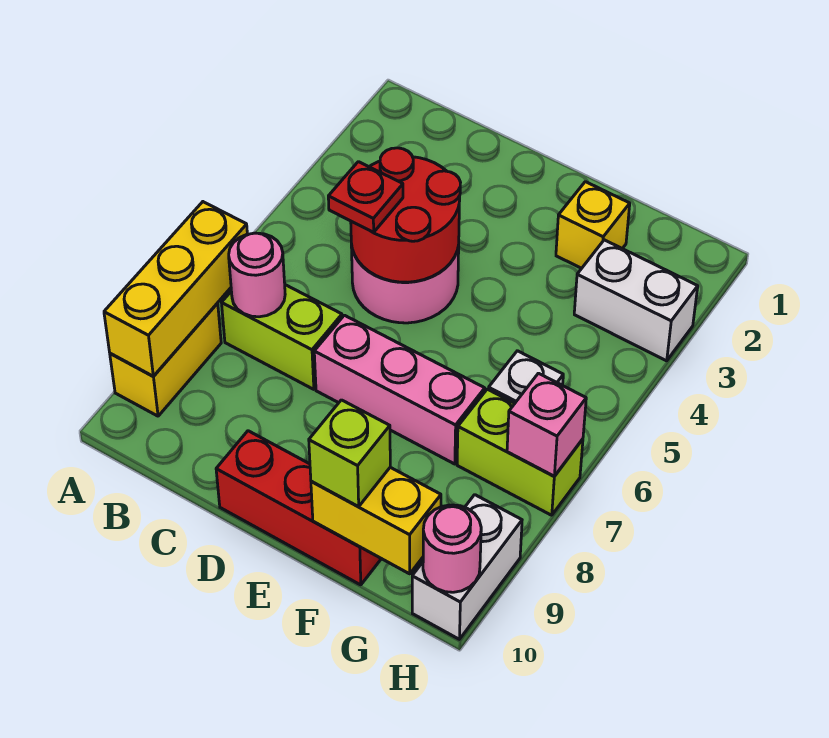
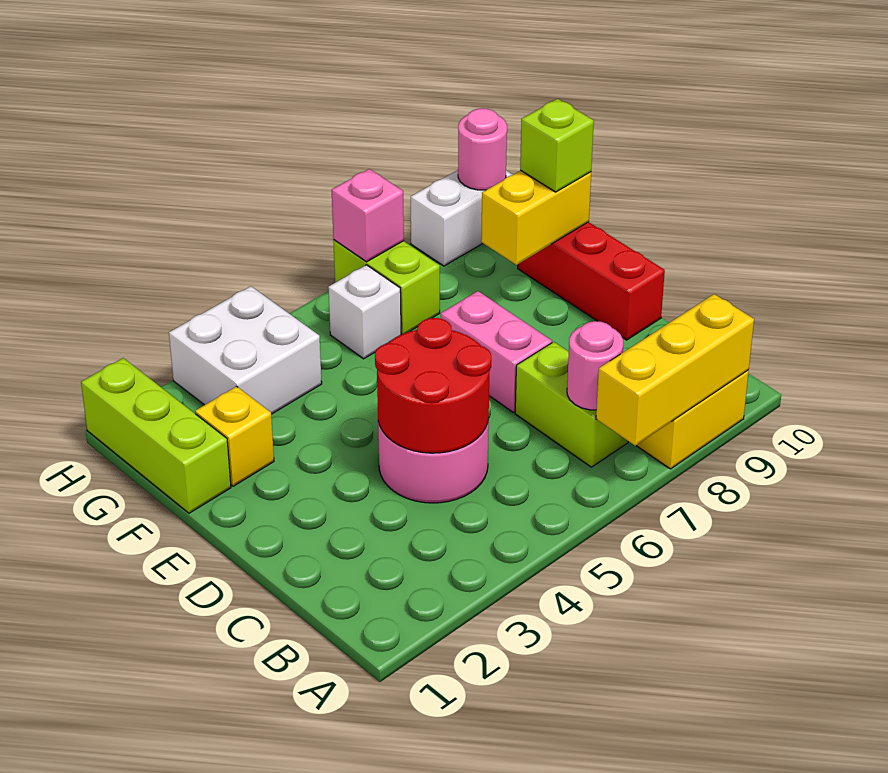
red 1x1 plate [328,162,403,232] -> none
pink 1x3 brick [314,315,485,464] -> pink 1x2 brick [441,291,552,412]
none -> lime 1x3 brick [81,358,231,513]
yellow 1x2 brick [311,467,441,574] -> yellow 1x2 brick turned to [481,170,591,265]
white 1x2 brick [574,240,698,361] -> white 2x2 brick [169,286,322,414]

